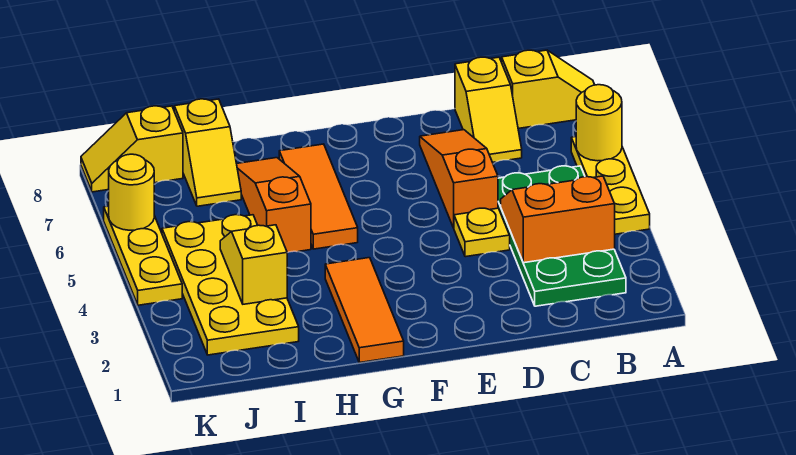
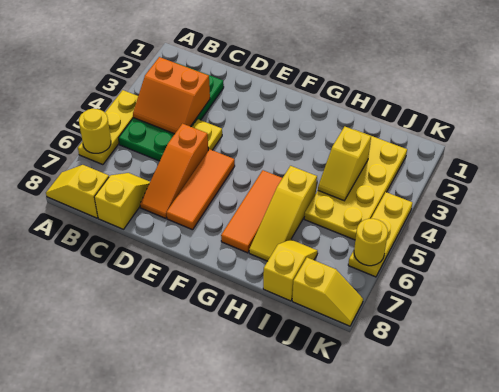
orange 1x3 tile [325,258,404,363] -> orange 1x3 tile moved to [166,149,235,230]
orange 1x3 slope [237,158,311,253] -> yellow 1x3 slope [249,166,317,261]

